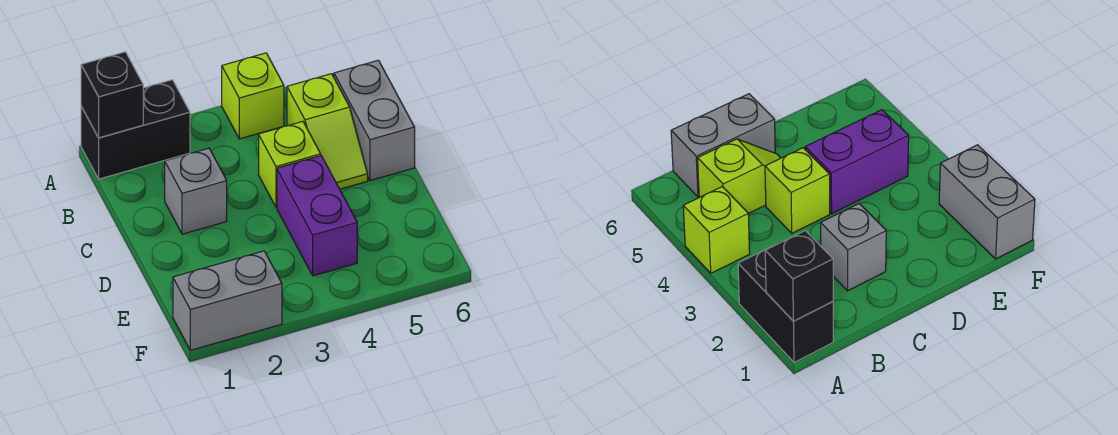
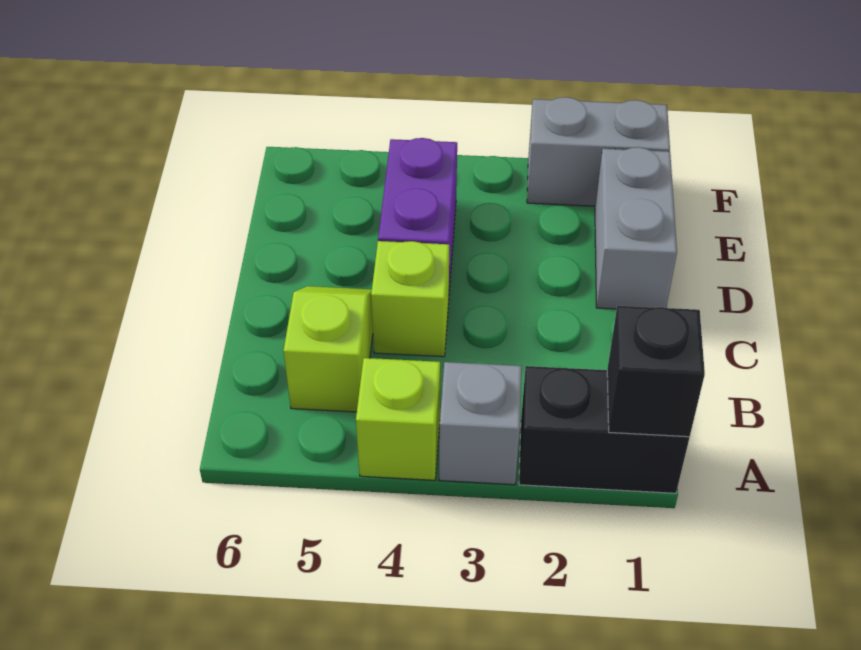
grey 1x2 brick [334,60,415,181] -> grey 1x2 brick moved to [595,147,677,309]
grey 1x1 brick [165,148,227,234] -> grey 1x1 brick moved to [439,362,522,485]

